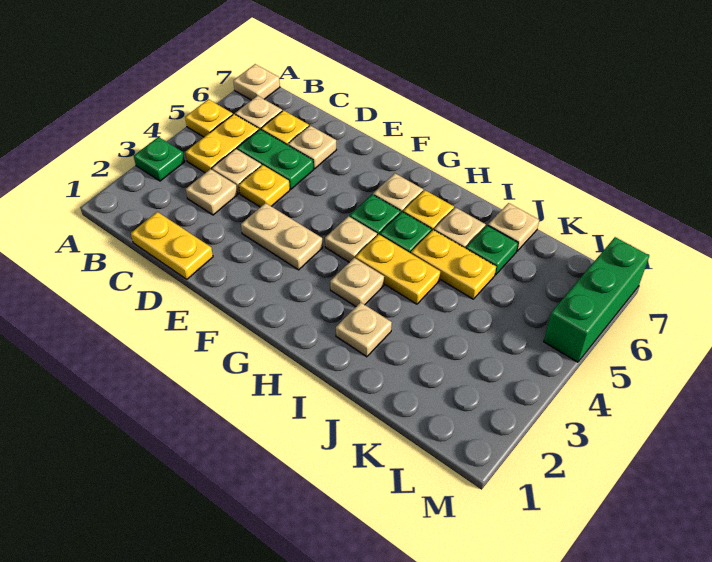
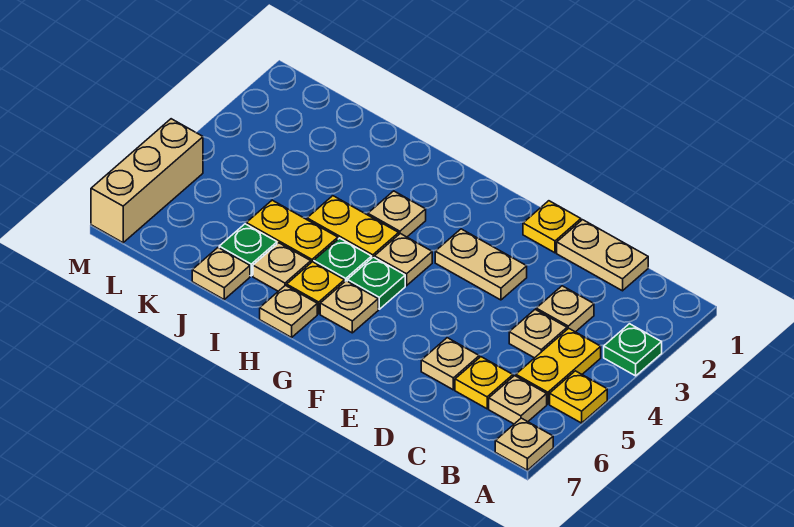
yellow 1x2 plate [131,212,213,279] -> tan 1x2 plate [557,220,648,291]
green 1x2 plate [237,129,314,189] -> none
yellow 1x1 plate [239,165,290,207] -> yellow 1x1 plate moved to [523,201,581,253]
tan 1x1 plate [336,302,392,357] -> tan 1x1 plate moved to [260,285,317,337]
green 1x3 brick [544,237,649,362] -> tan 1x3 brick [91,119,203,243]

